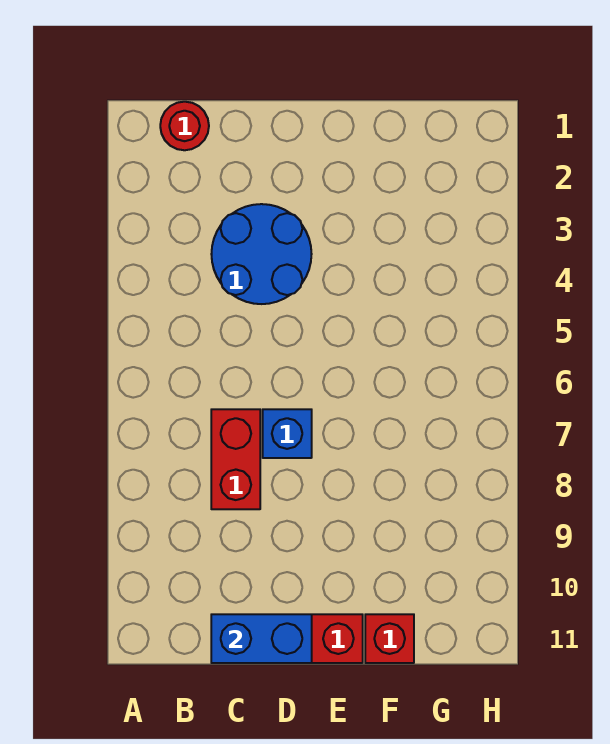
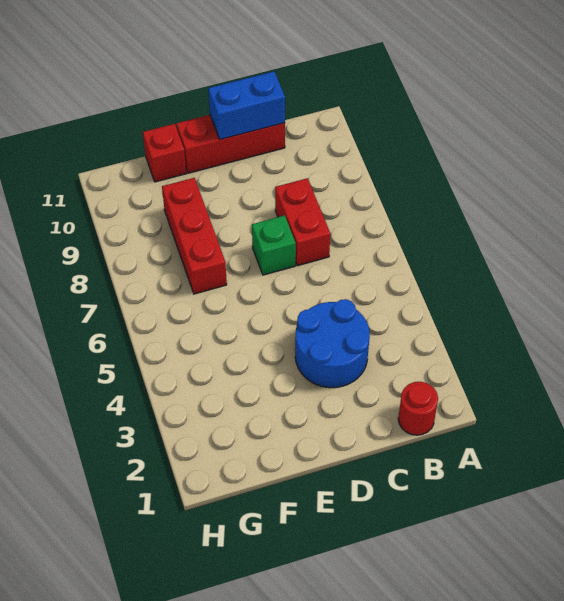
blue 1x1 brick [263,409,312,458] -> green 1x1 brick [252,215,296,275]
none -> red 1x3 brick [162,178,227,294]

